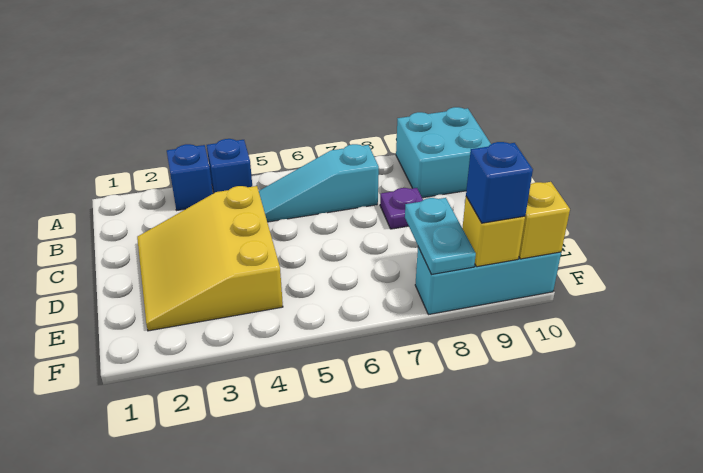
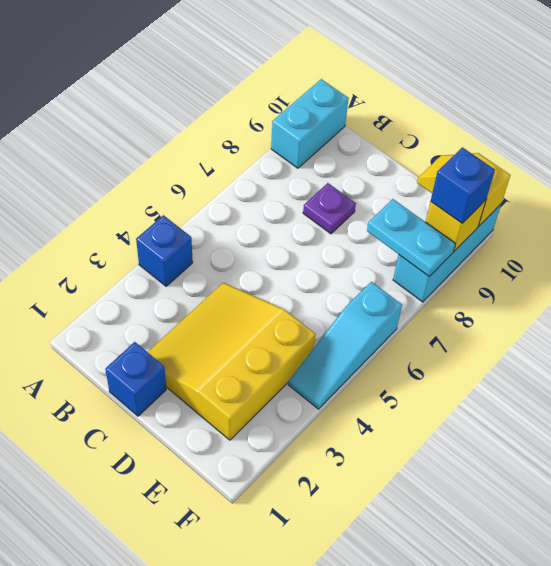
blue 1x1 brick [167,144,213,210] -> blue 1x1 brick moved to [105,342,166,416]
cyan 2x2 brick [396,107,491,198] -> cyan 1x2 brick [271,79,349,168]
cyan 1x3 slope [259,144,379,222] -> cyan 1x3 slope moved to [288,282,402,409]
yellow 3x3 slope [137,186,283,331] -> yellow 3x3 slope turned to [148,283,316,440]

